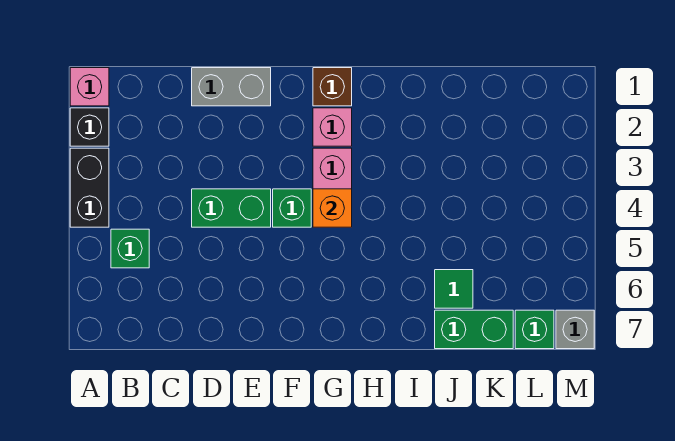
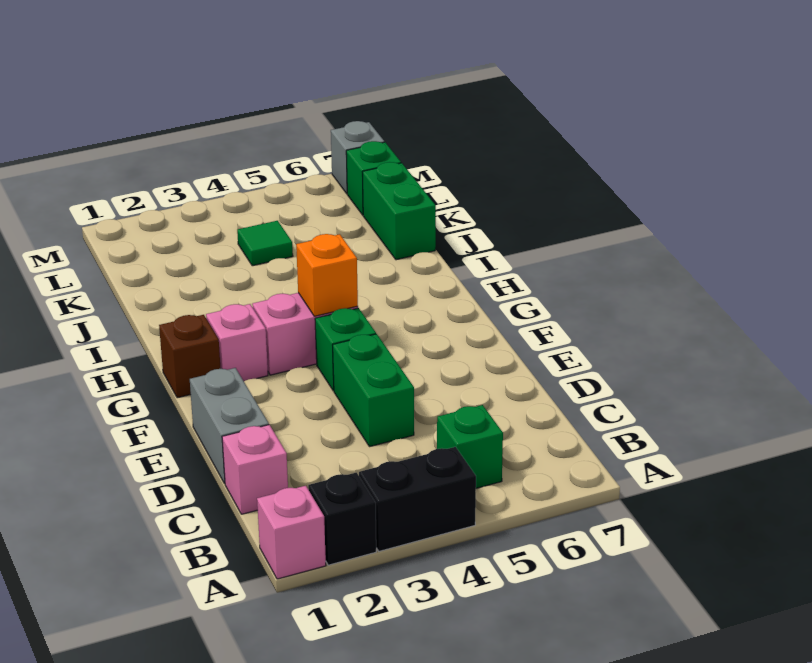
none -> pink 1x1 brick [222,425,288,514]
green 1x1 tile [435,270,473,308] -> green 1x1 tile moved to [237,221,293,266]

